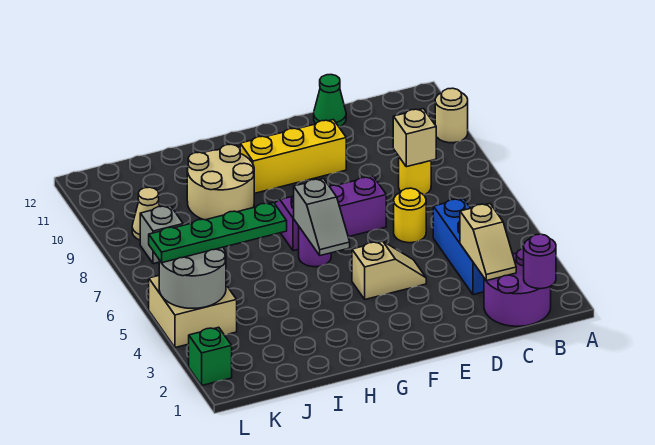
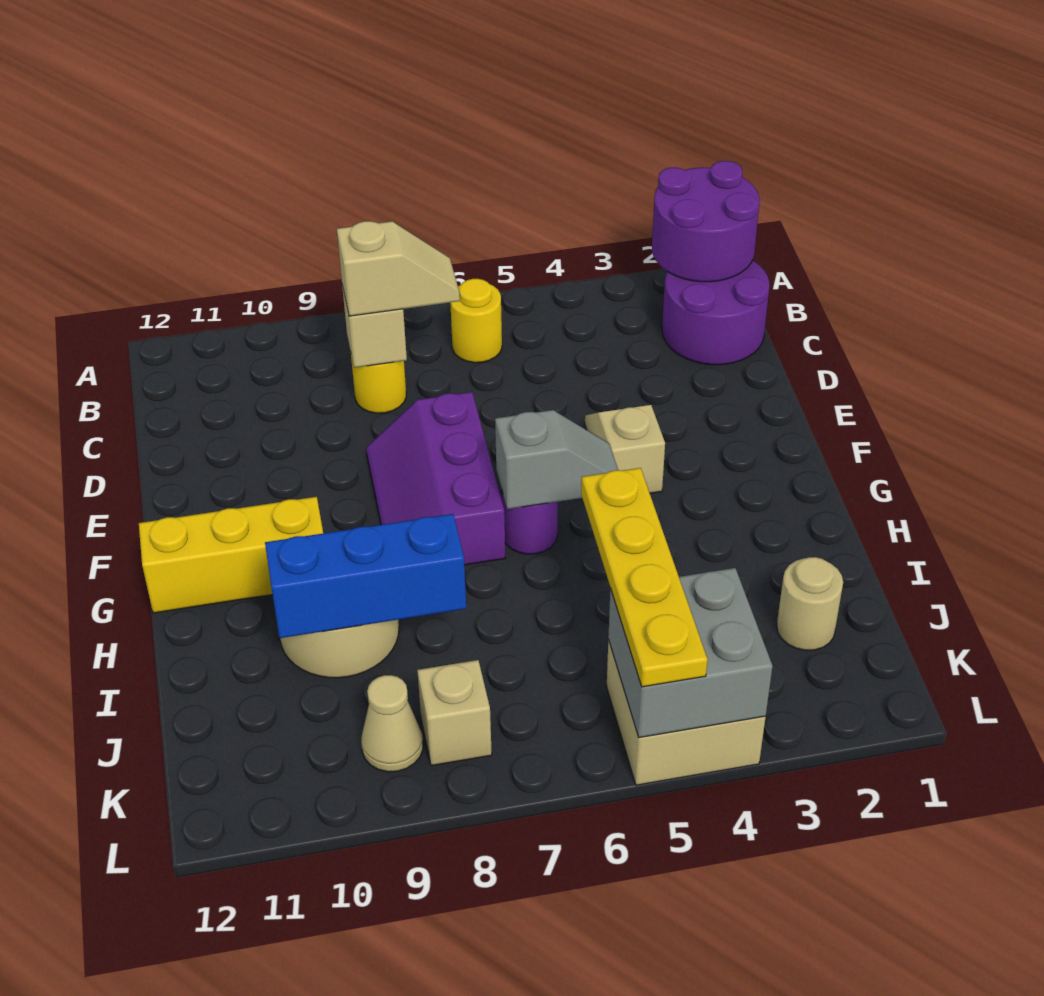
tan 1x1 round brick [435,88,468,143] -> tan 1x1 round brick moved to [777,557,843,650]
purple 1x1 round brick [524,234,556,289] -> purple 2x2 round brick [652,161,760,282]
tan 1x2 slope [460,204,516,281] -> tan 1x2 slope moved to [337,221,460,316]
blue 1x3 brick [433,198,484,295] -> blue 1x3 brick moved to [265,514,466,638]
yellow 1x1 round brick [394,188,426,243] -> yellow 1x1 round brick moved to [450,279,502,363]
green 1x1 cone [314,75,346,127] -> none
yellow 1x3 brick [240,120,346,193] -> yellow 1x3 brick turned to [139,497,323,613]
green 1x4 plate [149,203,287,263] -> yellow 1x4 plate [581,468,708,687]
grey 2x2 round brick [159,247,226,308] -> grey 2x2 brick [608,568,773,738]
grey 1x1 brick [140,206,183,264] -> tan 1x1 brick [417,660,492,766]
green 1x1 brick [189,327,232,385] -> none

